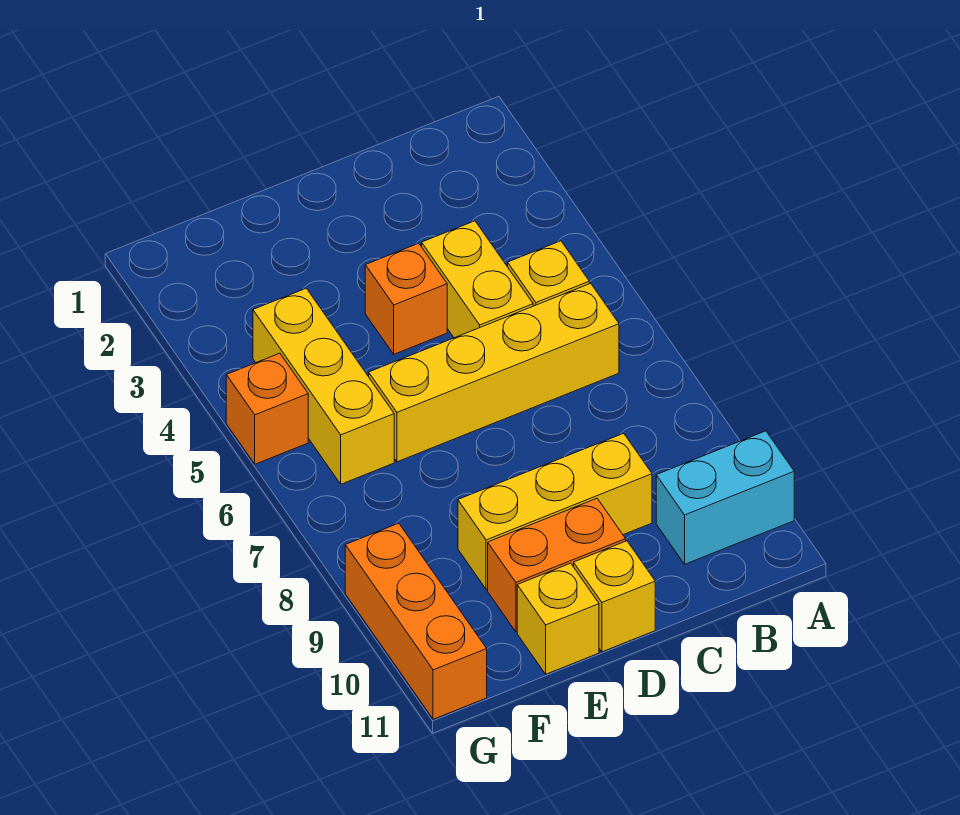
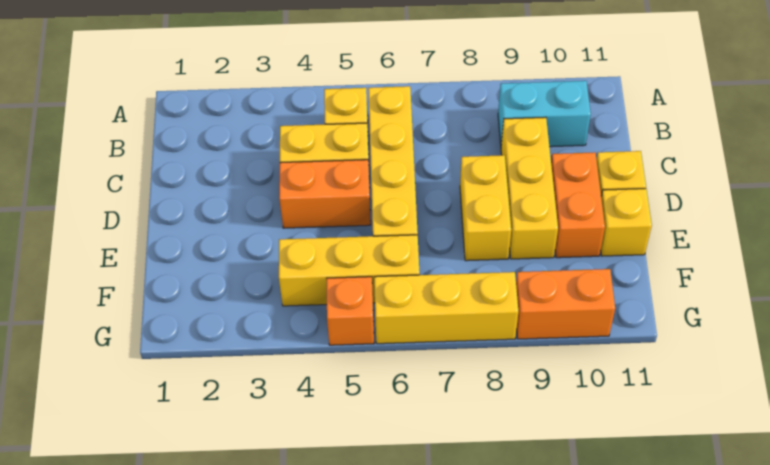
cyan 1x2 brick [656,431,794,564] -> cyan 1x2 brick turned to [498,81,591,147]
orange 1x1 brick [365,243,447,354] -> orange 1x2 brick [279,160,371,228]
none -> yellow 1x2 brick [460,155,511,261]
none -> yellow 1x3 brick [374,272,518,344]
orange 1x3 brick [345,523,487,719] -> orange 1x2 brick [516,269,615,339]

